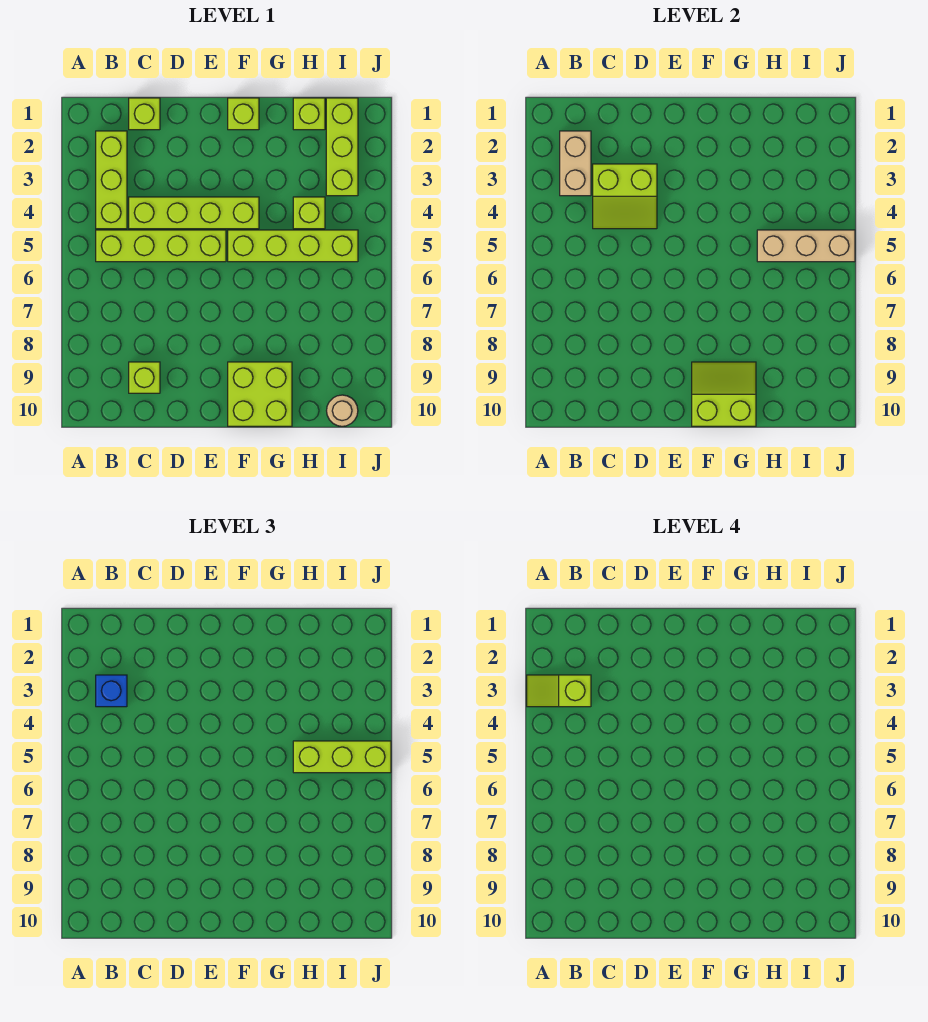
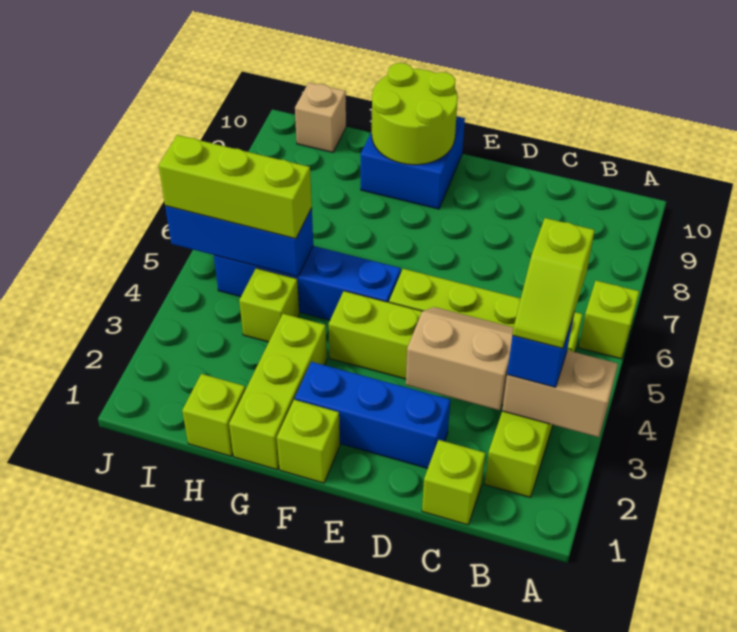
lime 1x2 slope [527,675,591,707] -> lime 1x2 slope turned to [513,218,595,348]
tan 1x2 brick [560,131,591,196] -> tan 1x2 brick turned to [502,350,618,437]
lime 2x2 slope [593,164,657,229] -> tan 2x2 slope [406,307,513,410]
lime 1x1 brick [129,362,160,393] -> lime 1x1 brick moved to [579,281,639,359]
none -> blue 1x3 brick [295,362,450,468]
lime 1x4 brick [228,230,358,262] -> blue 1x4 brick [214,246,401,320]
lime 2x2 brick [228,362,292,426] -> blue 2x2 brick [361,116,465,209]
lime 2x2 slope [692,362,756,426] -> lime 2x2 round brick [372,63,458,165]
tan 1x3 brick [757,230,855,262] -> blue 1x3 brick [165,206,313,277]
lime 1x3 brick [326,98,358,196] -> lime 1x3 brick moved to [229,314,327,470]
tan 1x1 round brick [327,395,358,426] -> tan 1x1 brick [295,83,346,152]

